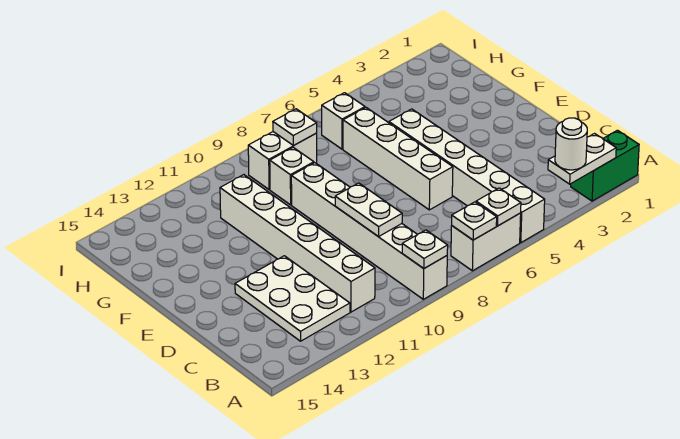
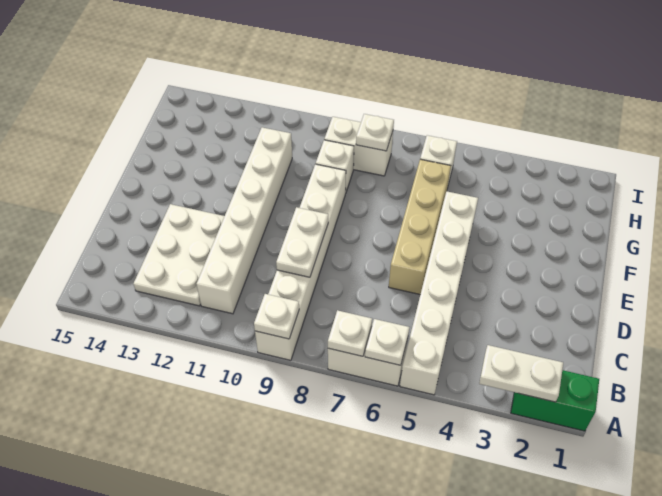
white 1x1 round brick [555,118,587,170] -> none
white 1x4 brick [343,108,453,210] -> tan 1x4 brick [389,159,451,294]

